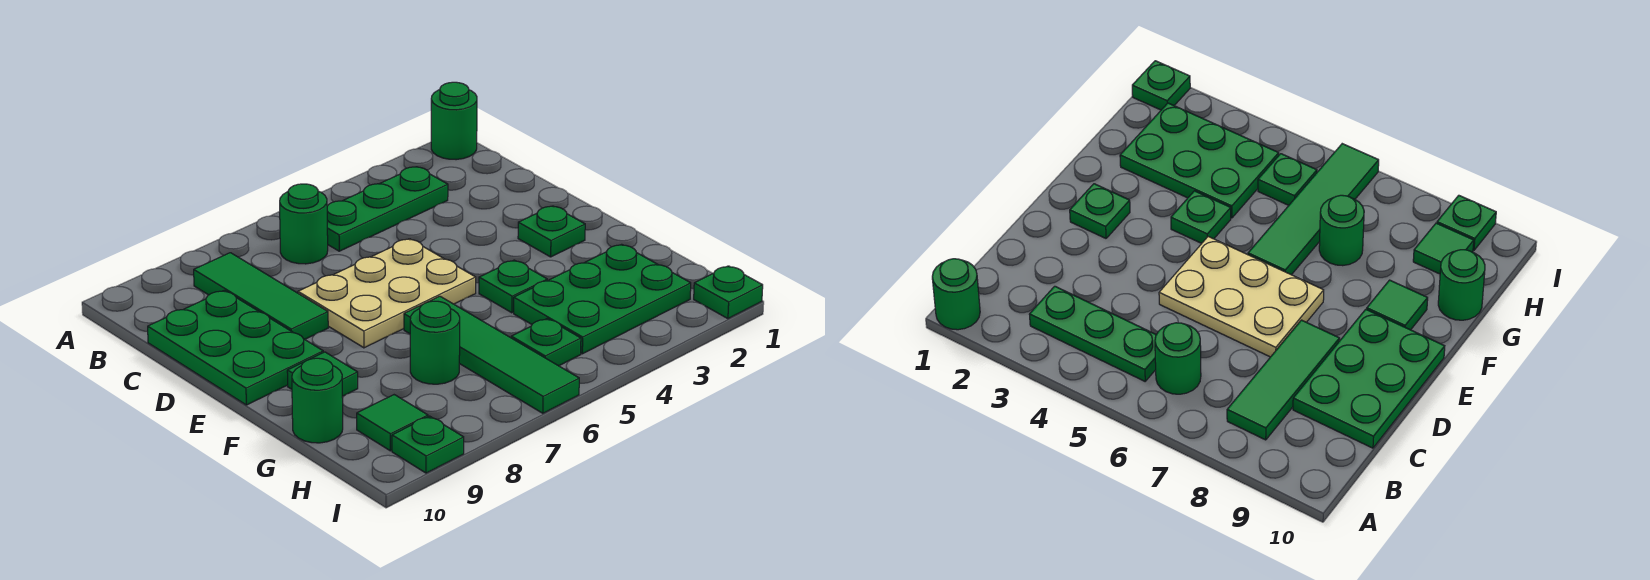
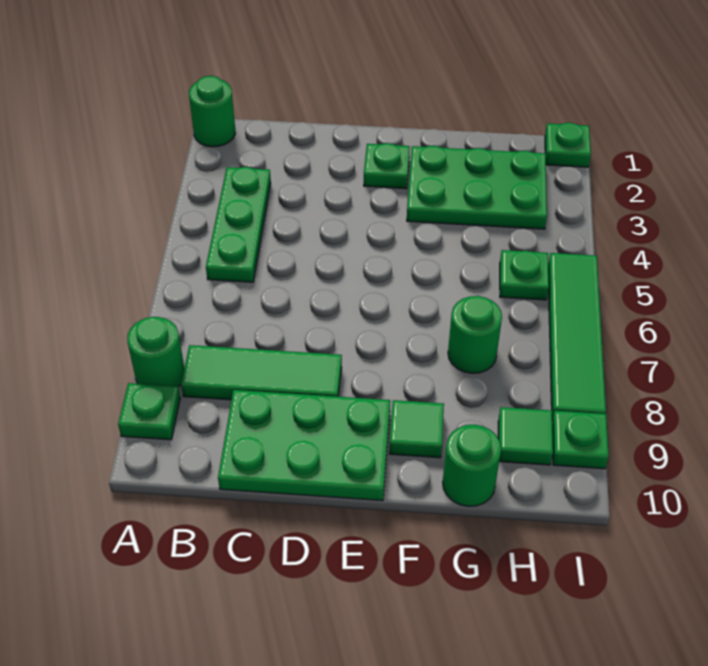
green 1x1 round brick [280,184,328,264] -> green 1x1 round brick moved to [127,317,184,387]
tan 2x3 plate [298,239,476,348] -> none
green 1x1 plate [479,260,547,313] -> green 1x1 plate moved to [118,383,180,440]
green 1x4 tile [404,296,579,413] -> green 1x4 tile turned to [548,253,606,420]
green 2x3 plate [514,244,691,354] -> green 2x3 plate turned to [407,146,547,229]

